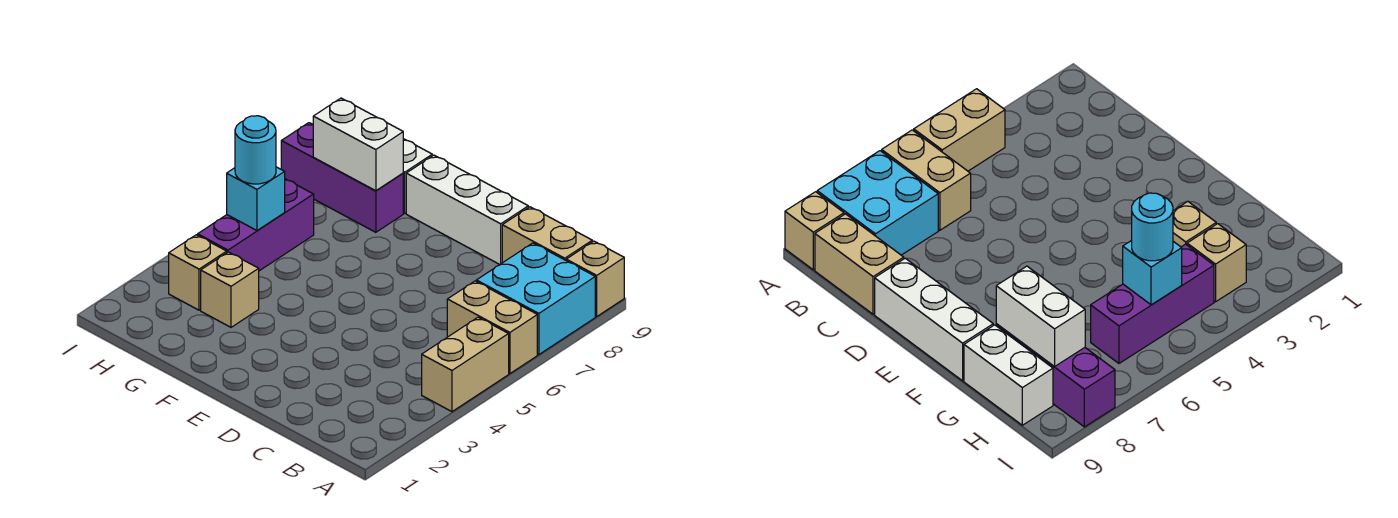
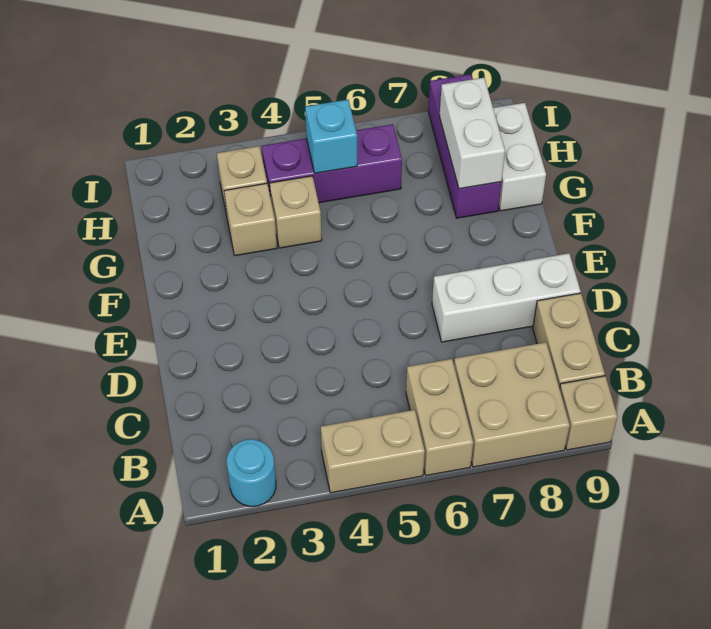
cyan 2x2 brick [476,243,595,355] -> tan 2x2 brick [454,342,570,467]
white 1x3 brick [406,155,528,265] -> white 1x3 brick turned to [432,253,581,342]
none -> tan 1x1 brick [270,176,322,248]
cyan 1x1 round brick [235,116,276,184] -> cyan 1x1 round brick moved to [227,439,276,506]

